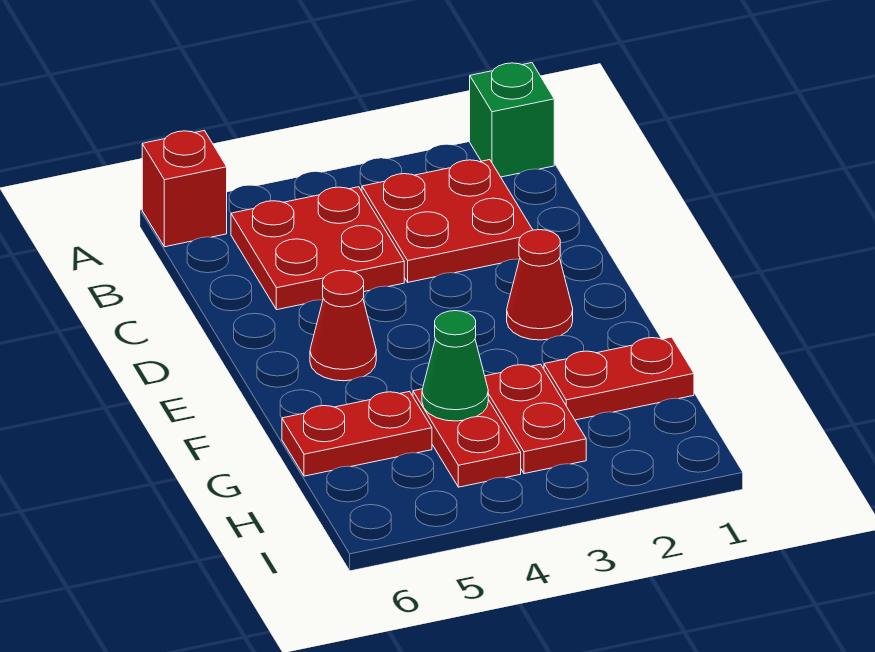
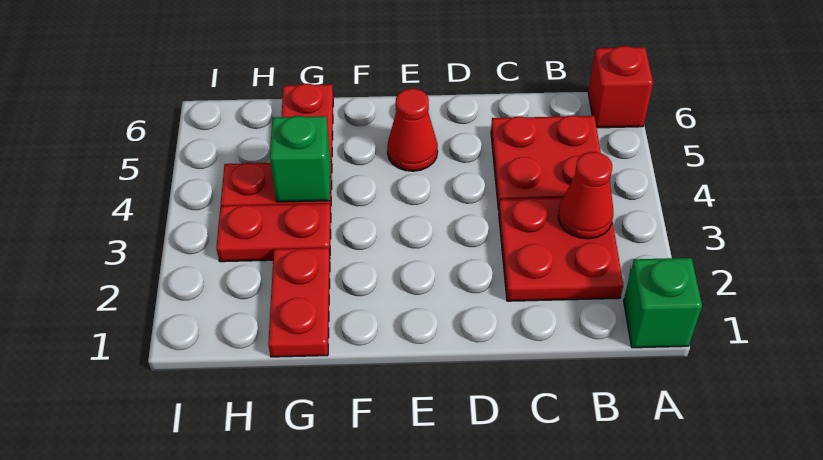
red 1x1 cone [507,230,573,340] -> red 1x1 cone moved to [558,152,613,239]
green 1x1 cone [422,311,488,421] -> green 1x1 brick [270,116,331,202]

